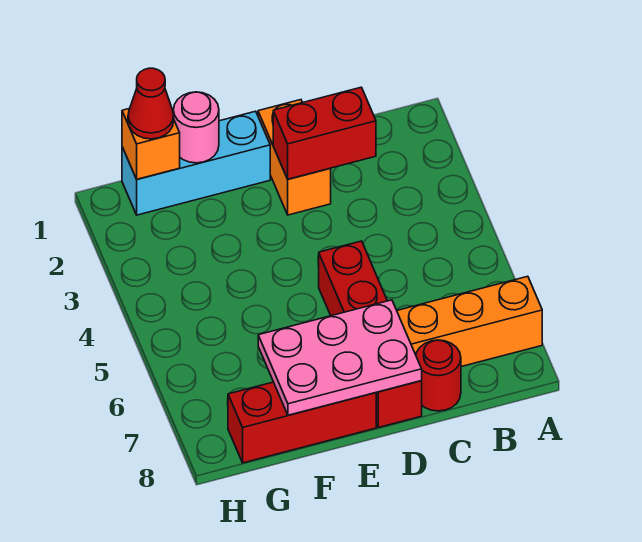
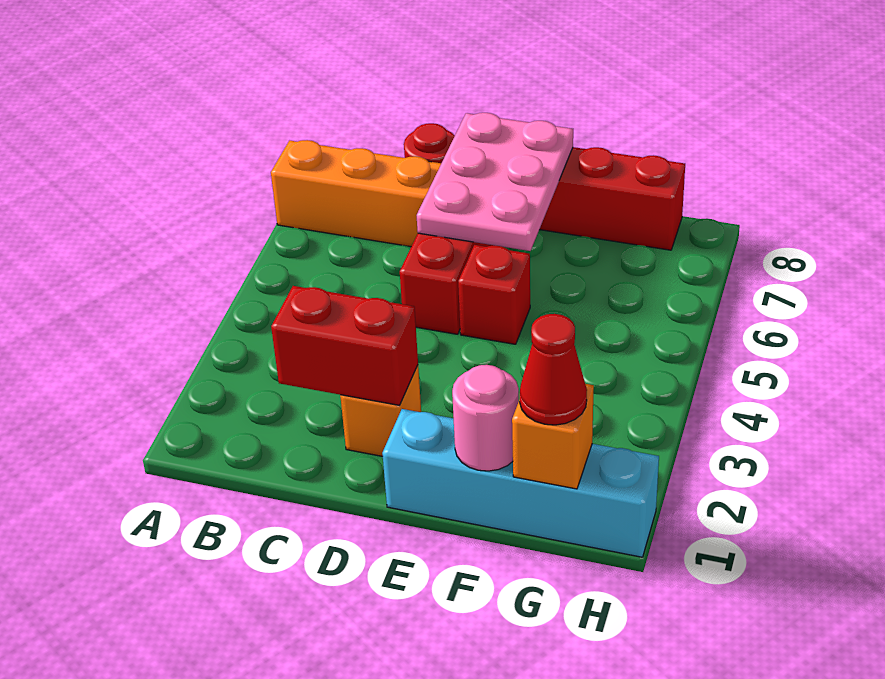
orange 1x2 brick [258,100,331,215] -> orange 1x1 brick [340,366,421,456]
pink 2x3 plate [258,300,422,415] -> pink 2x3 plate turned to [417,113,573,251]
cyan 1x3 brick [122,111,270,215] -> cyan 1x4 brick [382,409,659,557]
none -> red 1x1 brick [458,245,530,344]

